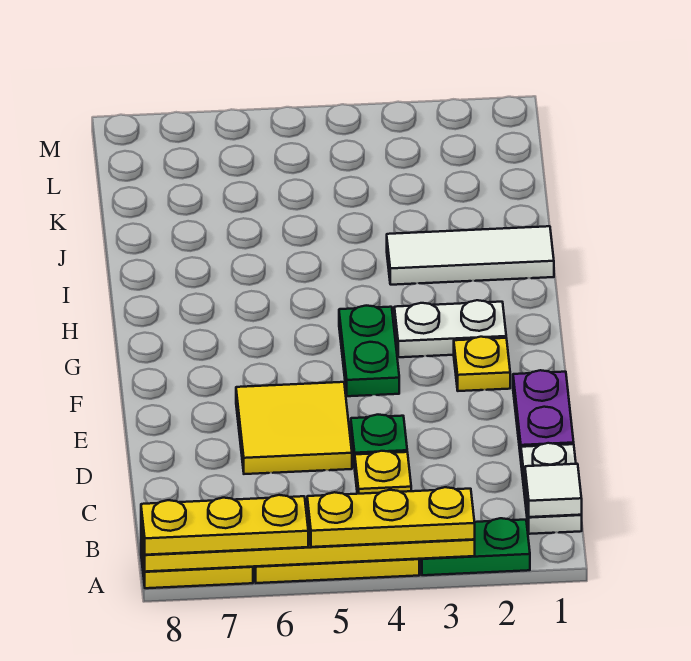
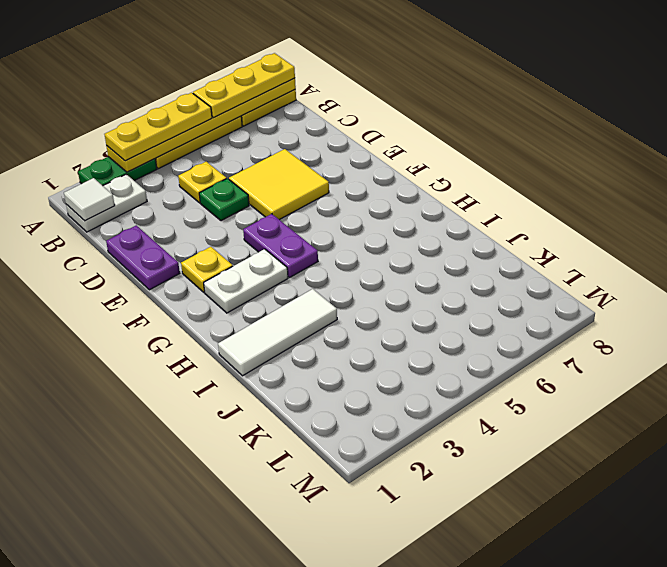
white 1x2 plate [521,443,582,534] -> white 1x2 plate turned to [66,174,147,232]
green 1x2 plate [339,306,399,396] -> purple 1x2 plate [243,214,318,278]

